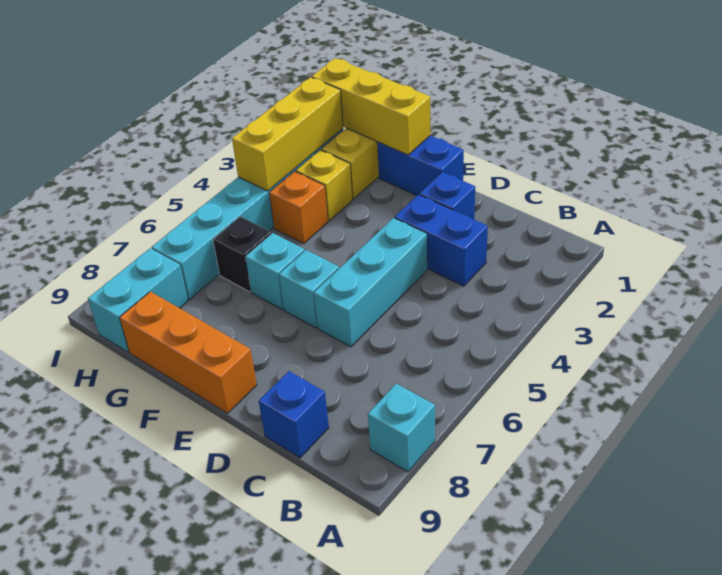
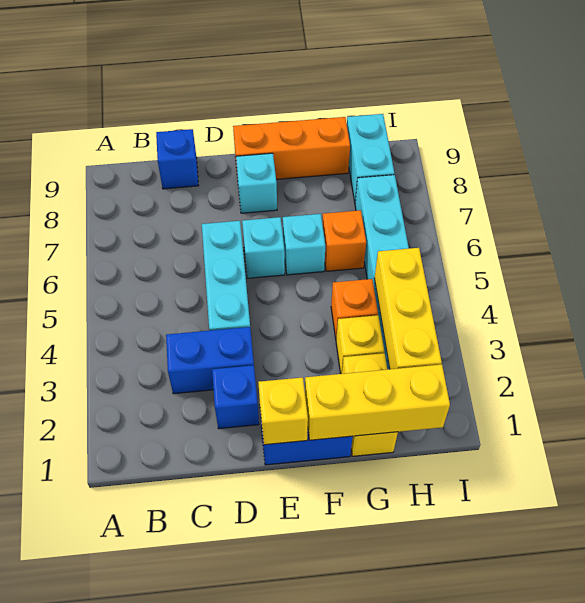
cyan 1x1 brick [368,384,435,472] -> cyan 1x1 brick moved to [236,153,277,213]
none -> yellow 1x1 brick [258,377,308,445]
black 1x1 brick [213,217,271,292] -> orange 1x1 brick [322,210,366,271]

